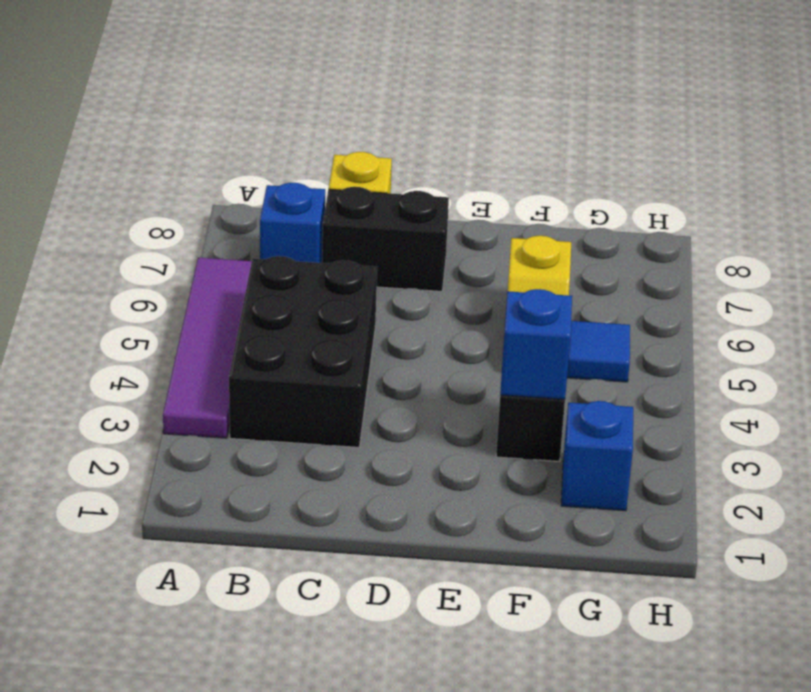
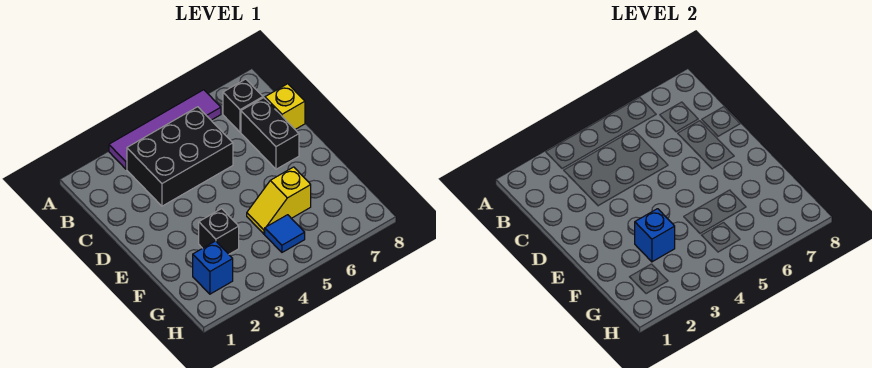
blue 1x1 brick [260,183,325,263] -> black 1x1 brick [223,79,263,132]

